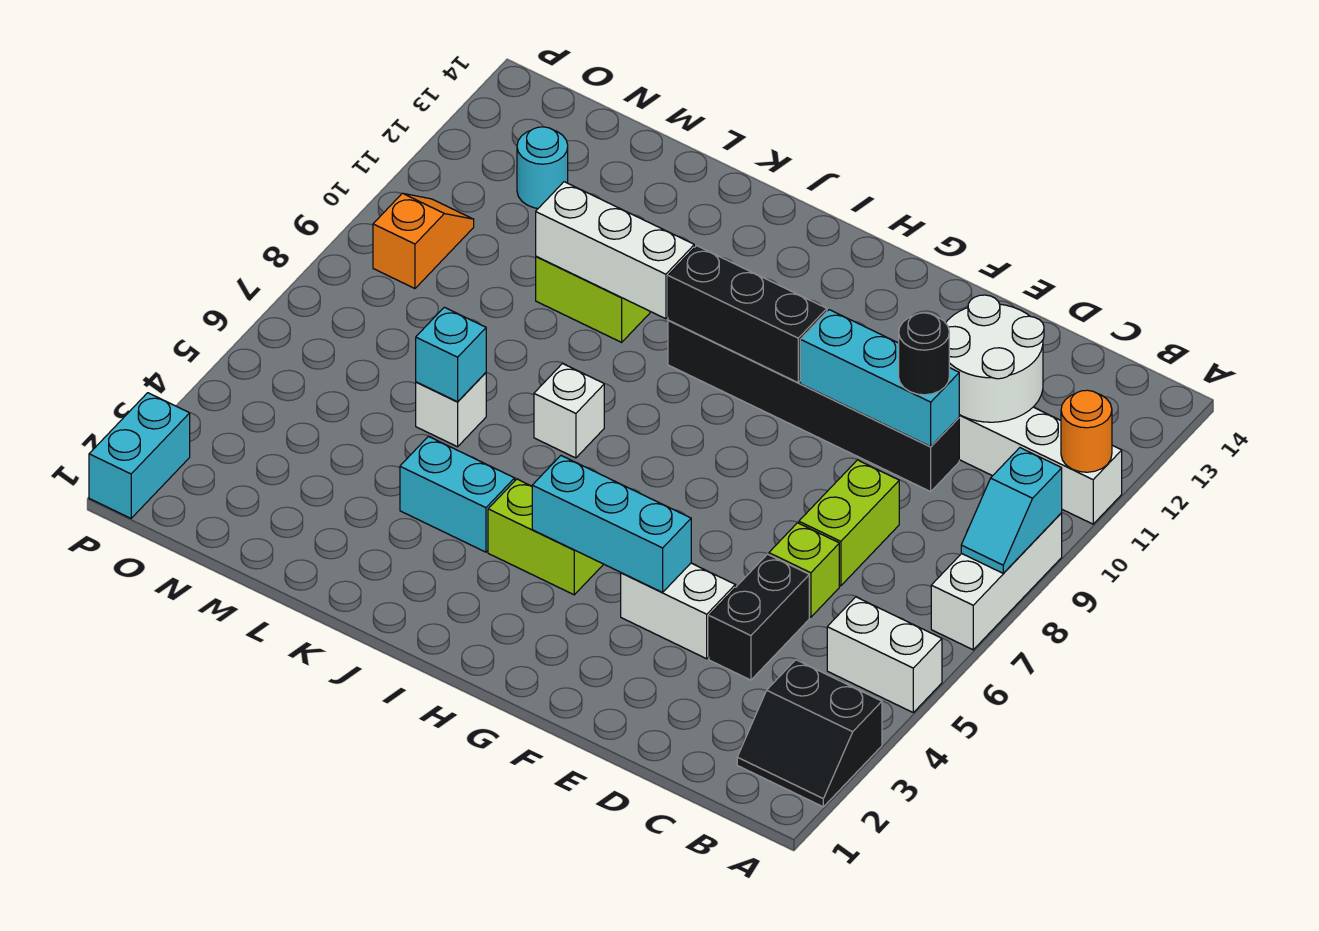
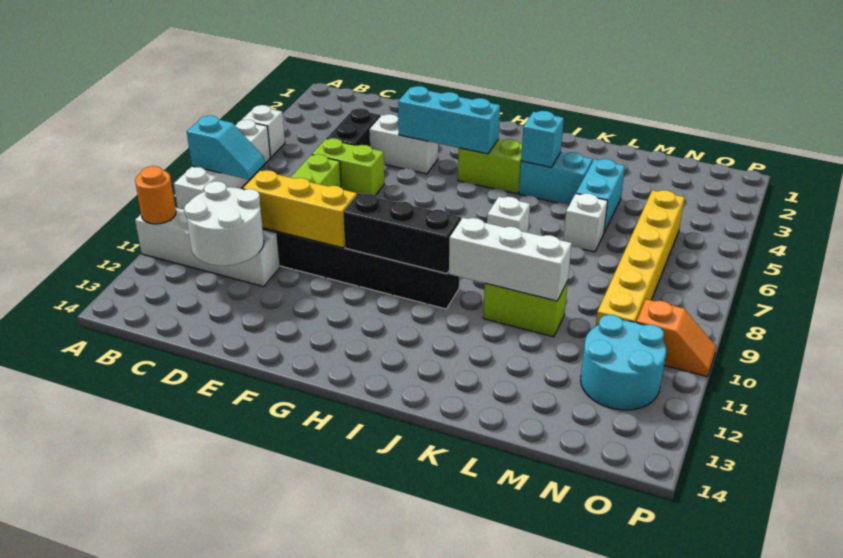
black 2x2 slope [737,660,882,807] -> none
white 1x2 brick [827,597,942,712] -> white 1x1 brick [242,105,285,157]
white 1x3 brick [931,513,1062,650] -> white 1x4 brick [174,120,270,210]
cyan 1x2 slope [961,448,1062,573] -> cyan 1x2 slope turned to [187,116,265,180]
lime 1x1 brick [769,523,839,617] -> lime 1x2 brick [312,138,384,195]
cyan 1x3 brick [800,310,959,447] -> yellow 1x3 brick [243,170,357,248]
black 1x1 round brick [899,313,949,395] -> none
cyan 1x1 brick [416,307,486,402] -> cyan 1x1 brick moved to [521,111,564,167]
none -> yellow 1x6 brick [596,190,685,326]
cyan 1x1 round brick [517,127,568,208] -> cyan 2x2 round brick [581,314,666,410]
orange 1x2 slope [373,193,474,288] -> orange 1x2 slope turned to [636,299,716,377]
cyan 1x2 brick [89,393,190,518] -> cyan 1x2 brick moved to [576,159,625,232]

